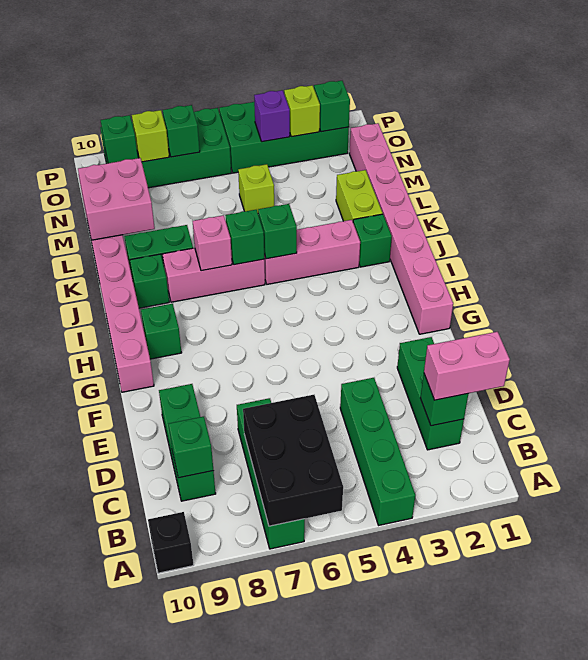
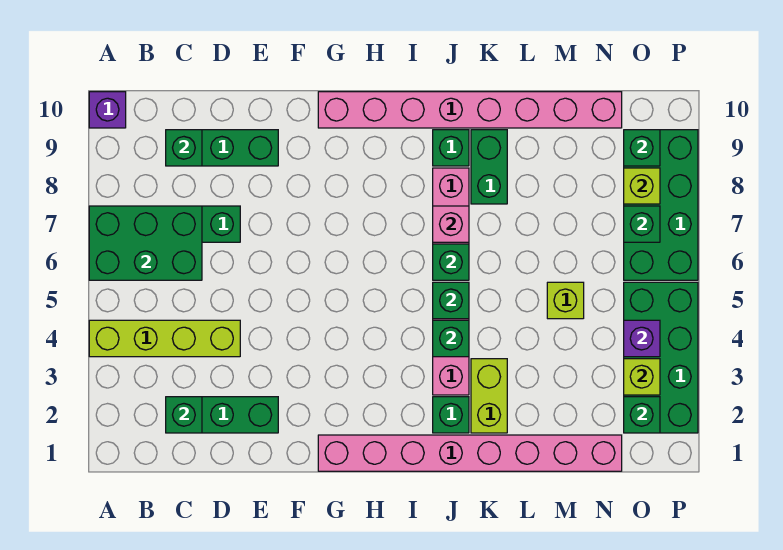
green 1x4 brick [340,378,415,525] -> lime 1x4 brick [89,320,240,357]
black 2x3 brick [243,395,343,526] -> green 2x3 brick [89,206,202,280]
black 1x1 brick [148,512,194,573] -> purple 1x1 brick [89,92,126,128]
pink 1x2 brick [424,332,510,400] -> none
green 1x1 brick [141,304,182,359] -> green 1x1 brick moved to [433,320,469,357]
lime 1x2 brick [336,170,383,221] -> lime 1x2 brick turned to [471,359,507,433]
pink 2x2 brick [78,158,155,240] -> none

